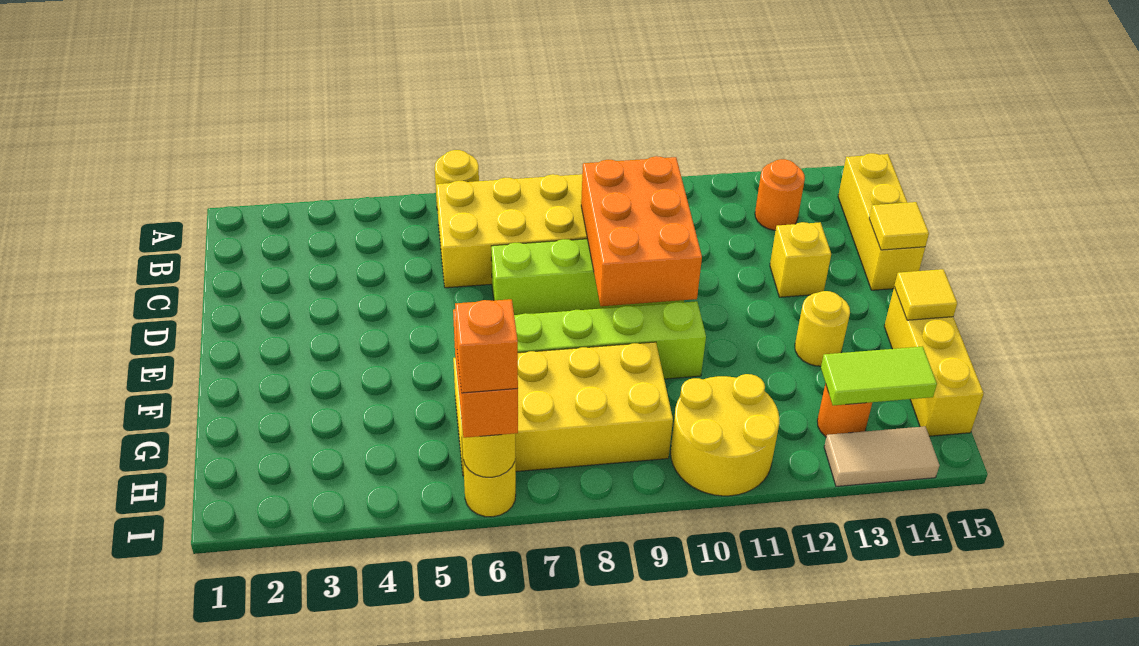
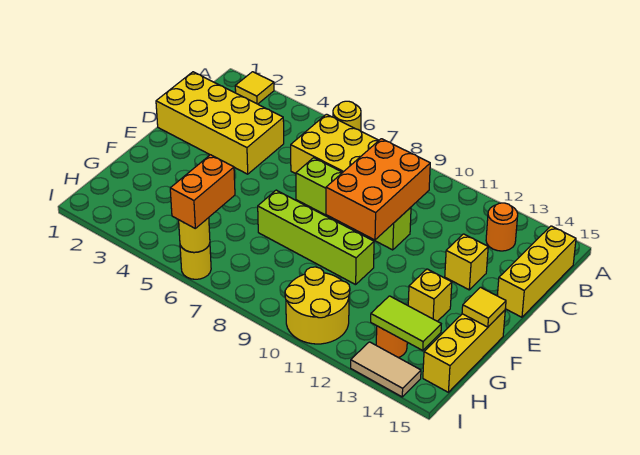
yellow 1x1 tile [869,202,929,250] -> yellow 1x1 tile moved to [235,72,274,104]
yellow 1x1 round brick [795,291,850,366] -> yellow 1x1 brick [408,269,452,321]
yellow 2x4 brick [453,342,673,476] -> yellow 2x4 brick moved to [156,72,284,174]
orange 1x1 brick [455,299,518,393] -> none

